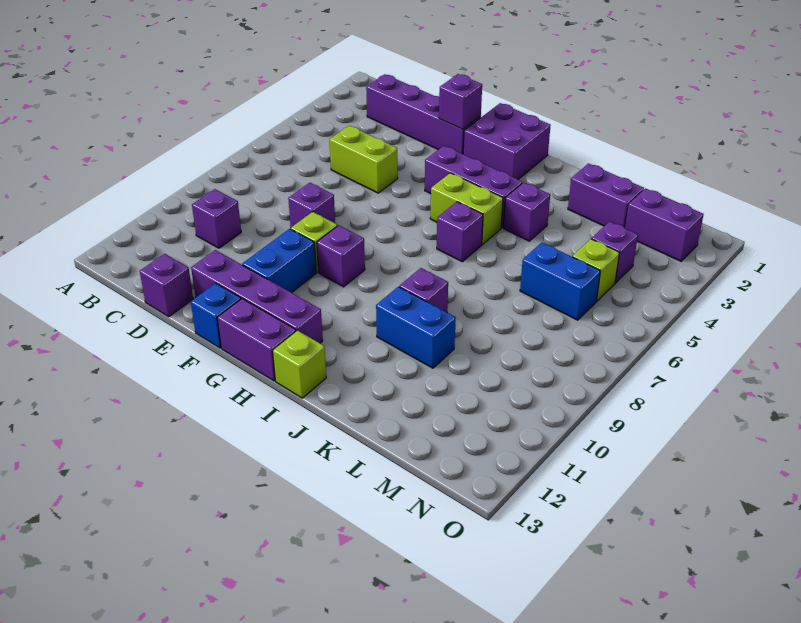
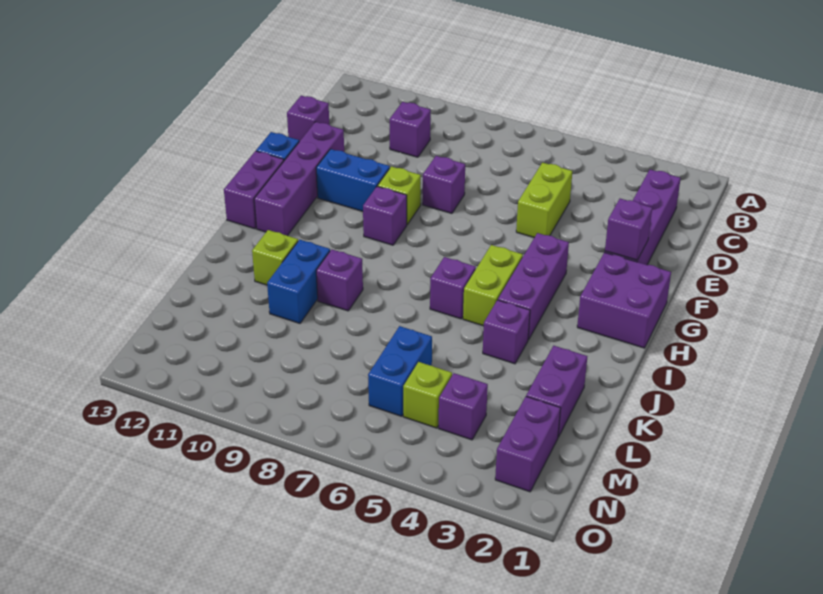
lime 1x1 brick [273,330,326,398] -> lime 1x1 brick moved to [252,230,298,285]

